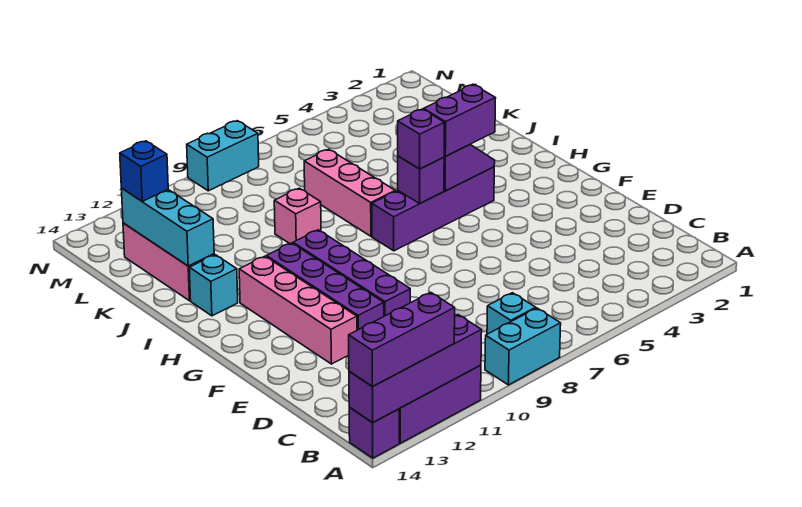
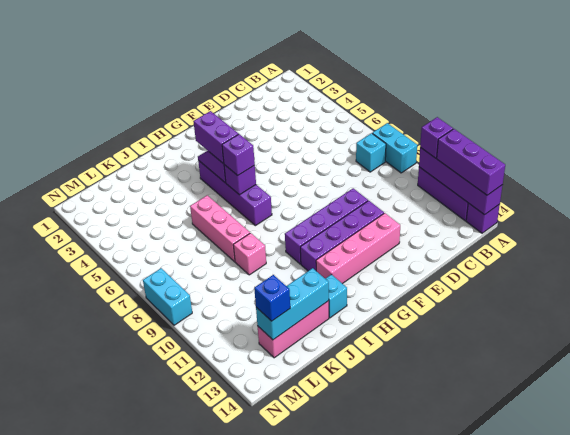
none -> purple 1x1 brick [420,117,453,158]
pink 1x3 brick [304,149,395,236] -> pink 1x3 brick turned to [190,195,250,262]

